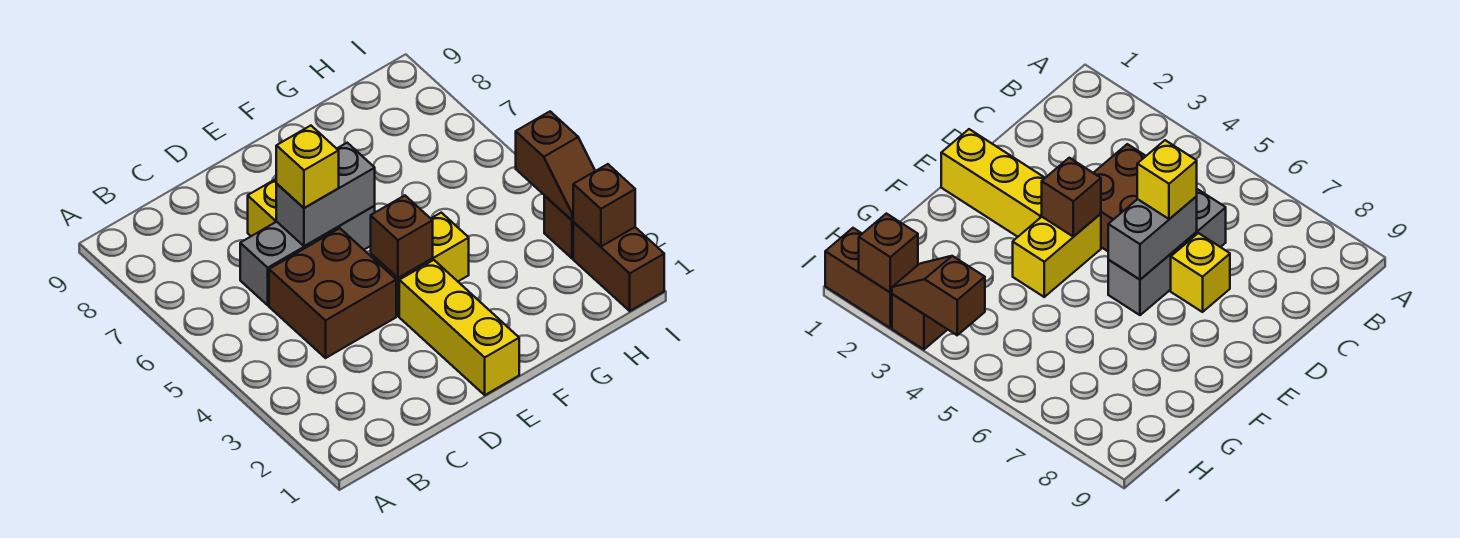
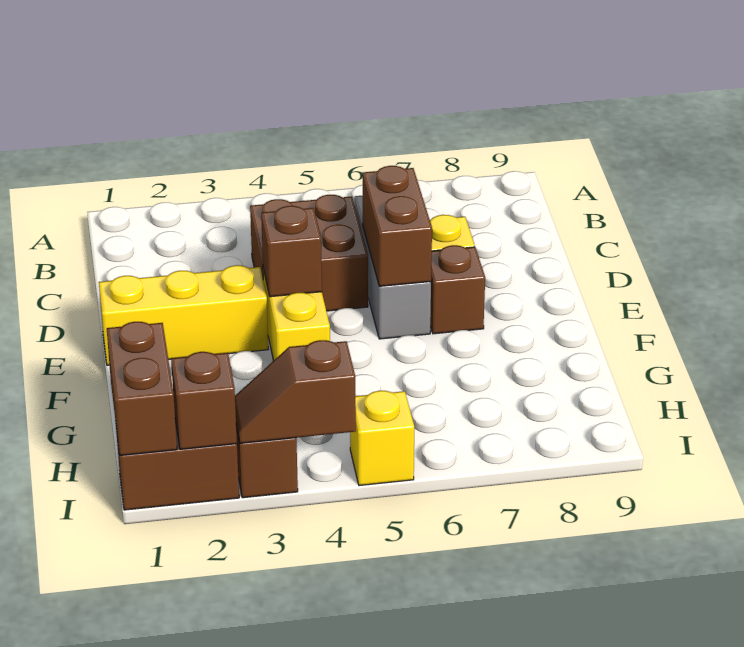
grey 1x2 brick [276,143,375,246] -> brown 1x2 brick [363,166,432,286]
yellow 1x1 brick [276,126,339,208] -> yellow 1x1 brick moved to [350,391,414,486]
none -> brown 1x1 brick [430,245,485,334]
none -> brown 1x2 brick [107,322,177,455]

